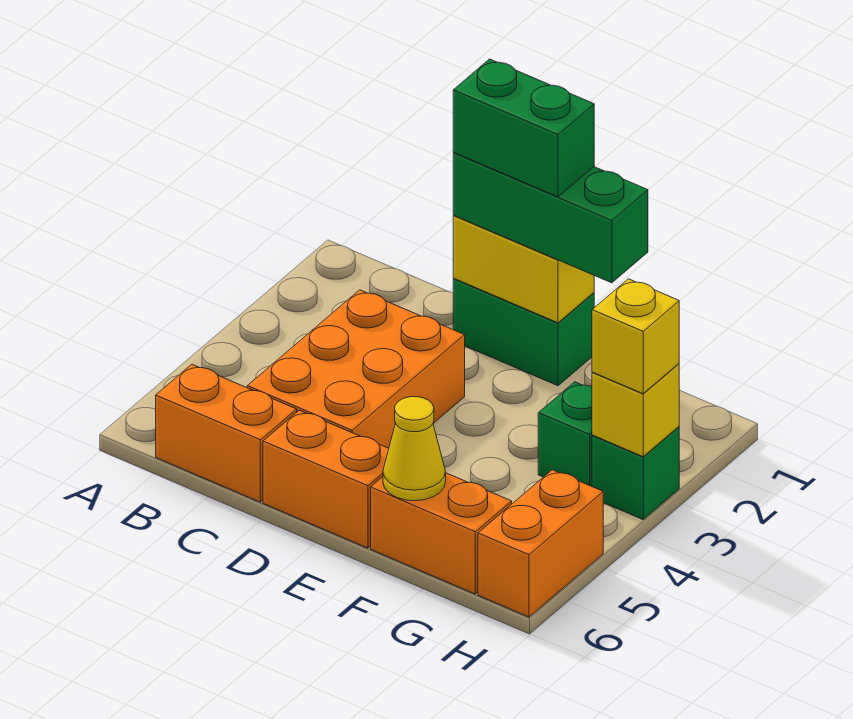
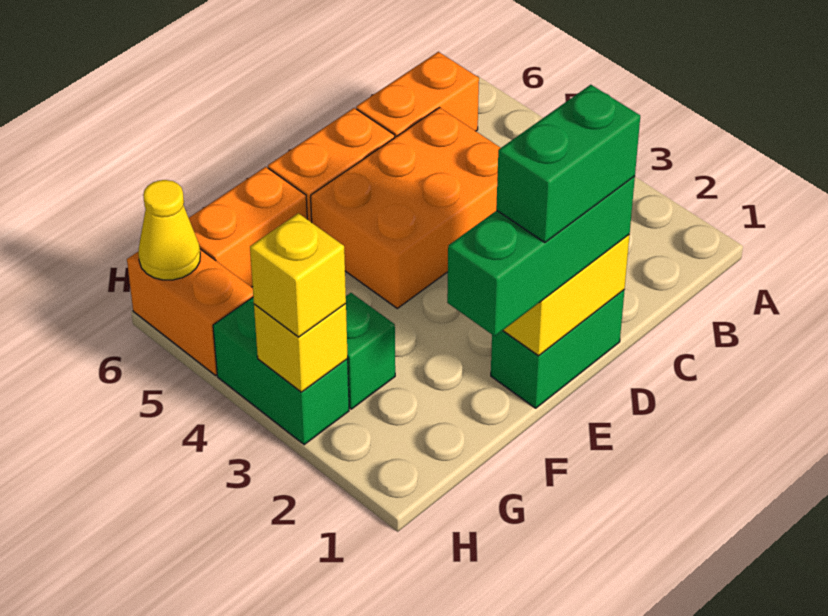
orange 2x3 brick [247,290,465,448] -> orange 2x3 brick turned to [311,108,500,308]
yellow 1x1 cone [383,397,446,501] -> yellow 1x1 cone moved to [138,180,200,280]
green 1x1 brick [592,427,679,519] -> green 1x2 brick [213,297,349,445]

